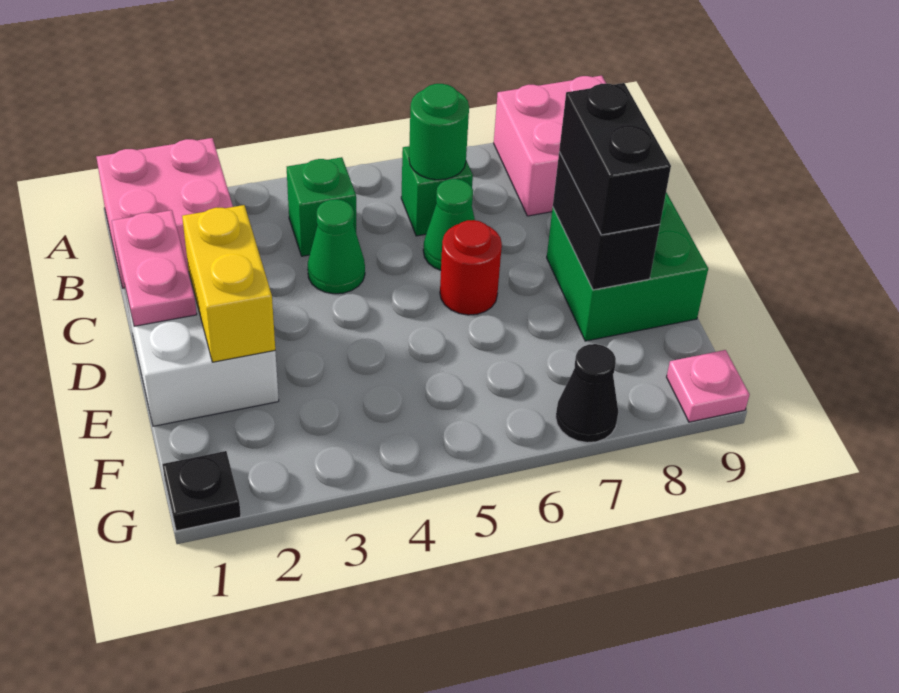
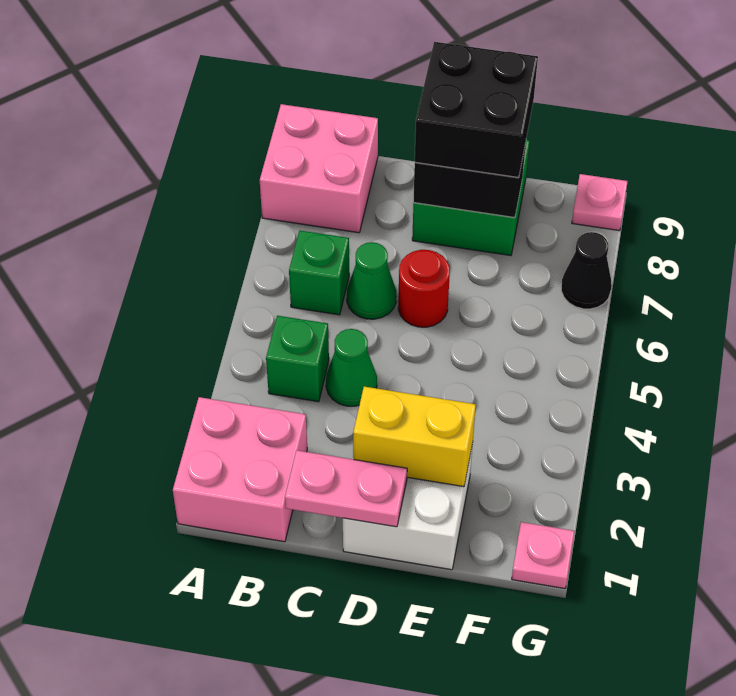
green 1x1 round brick [409,84,469,180] -> none
black 1x2 brick [559,83,671,235] -> black 2x2 brick [415,42,538,178]
black 1x1 plate [162,451,241,531] -> pink 1x1 plate [512,522,574,589]

